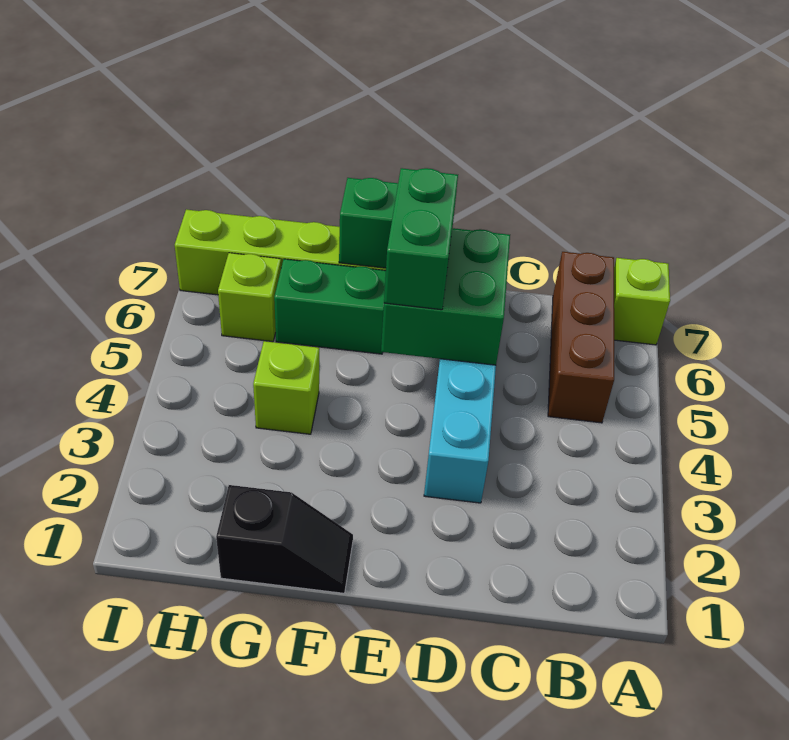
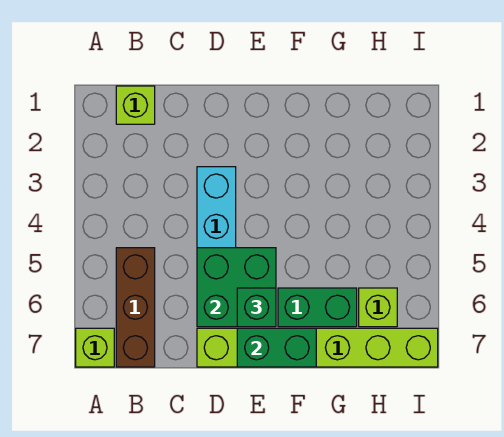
green 1x2 brick [384,168,458,310] -> green 1x1 brick [237,288,276,327]
black 1x2 slope [216,485,353,593] -> none
lime 1x1 brick [253,341,319,434] -> lime 1x1 brick moved to [116,86,155,124]

